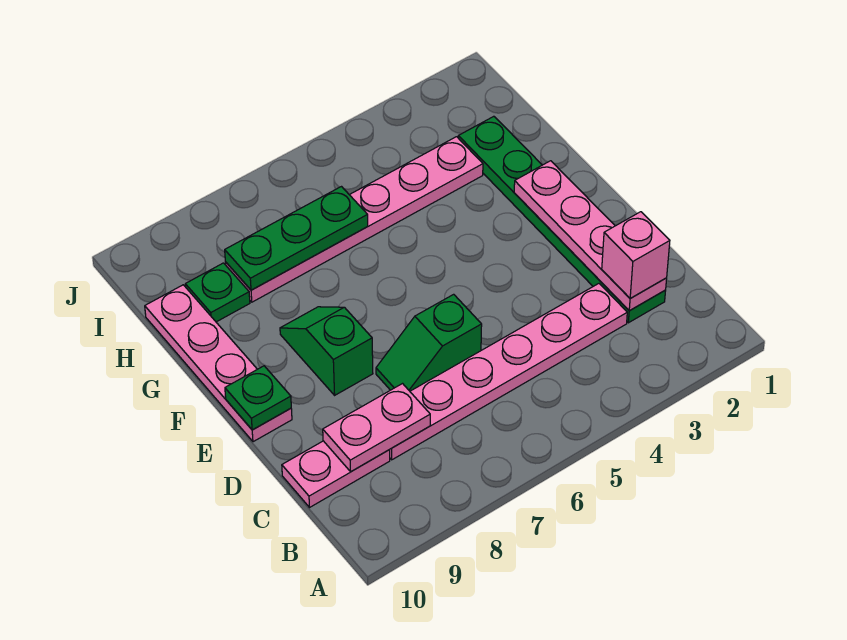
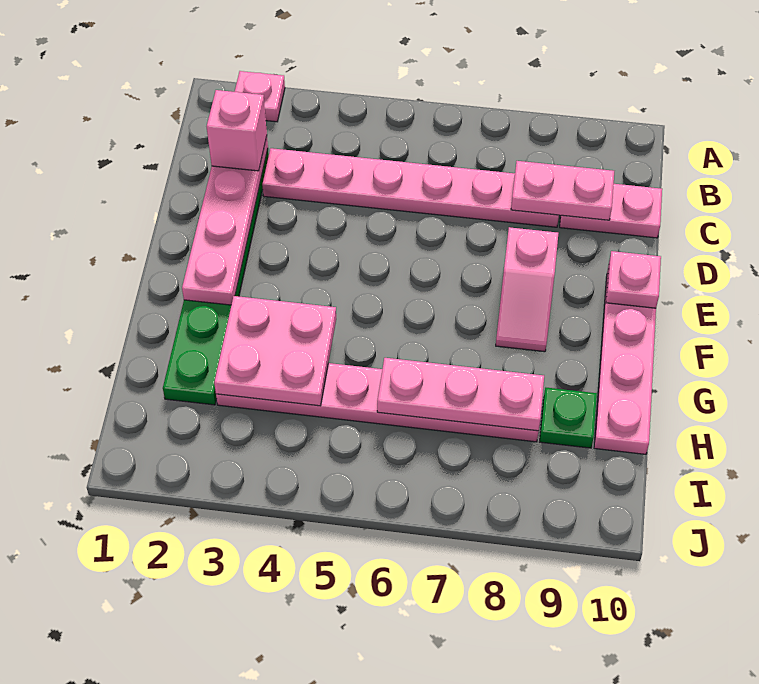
none -> pink 1x1 plate [235,71,285,122]
green 1x2 slope [376,294,482,391] -> none
green 1x2 slope [280,307,373,395] -> pink 1x2 slope [496,227,558,352]
green 1x1 plate [225,366,291,430] -> pink 1x1 plate [606,251,661,308]
none -> pink 2x2 plate [214,296,336,406]
green 1x3 plate [225,187,368,290] -> pink 1x3 plate [377,358,544,431]

